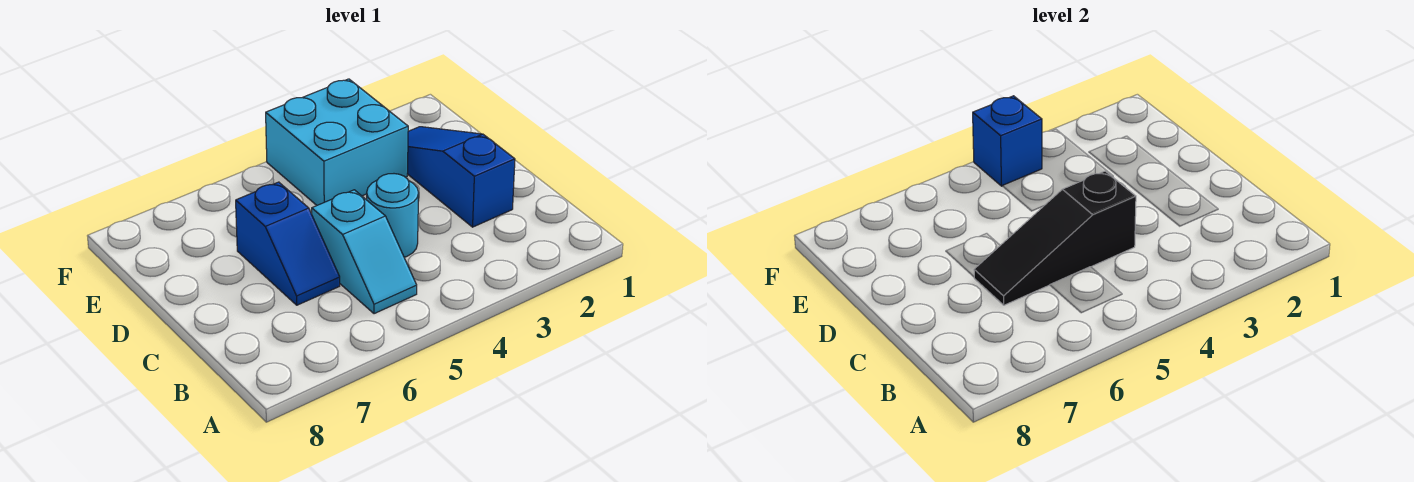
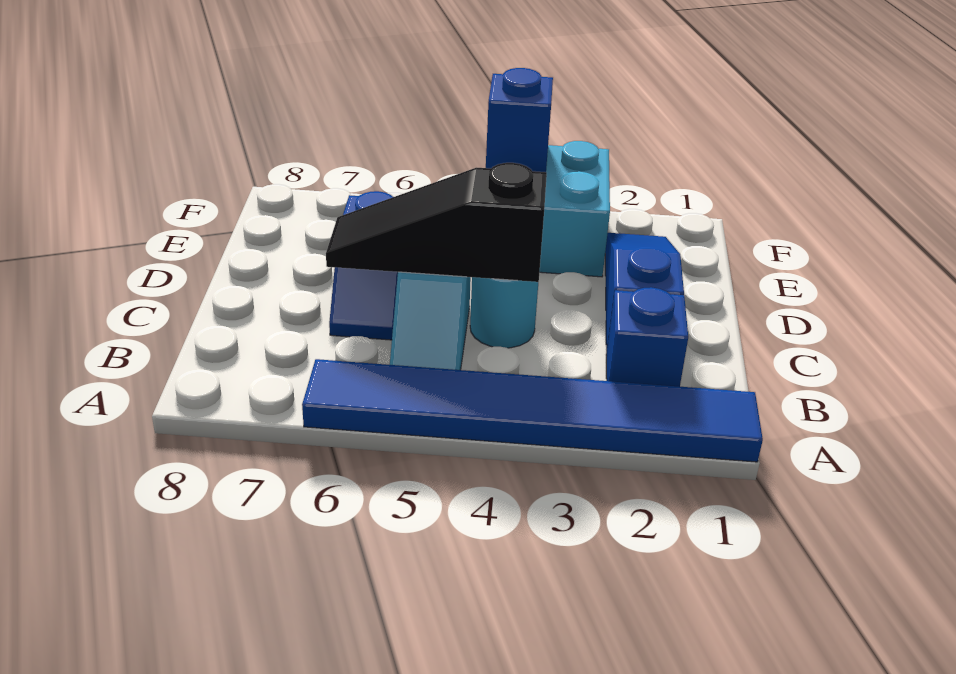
none -> blue 1x6 tile [302,359,763,462]
none -> blue 1x1 brick [606,287,688,387]

